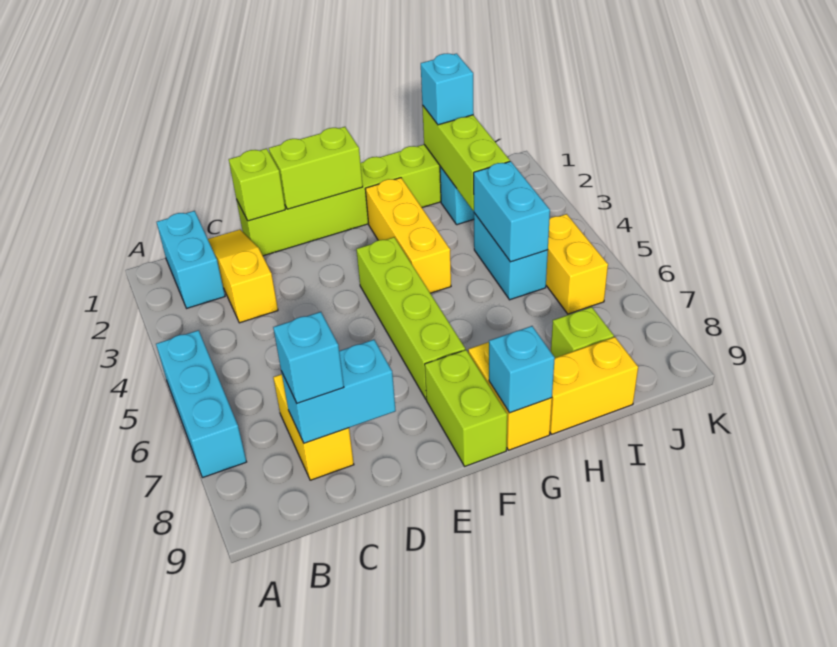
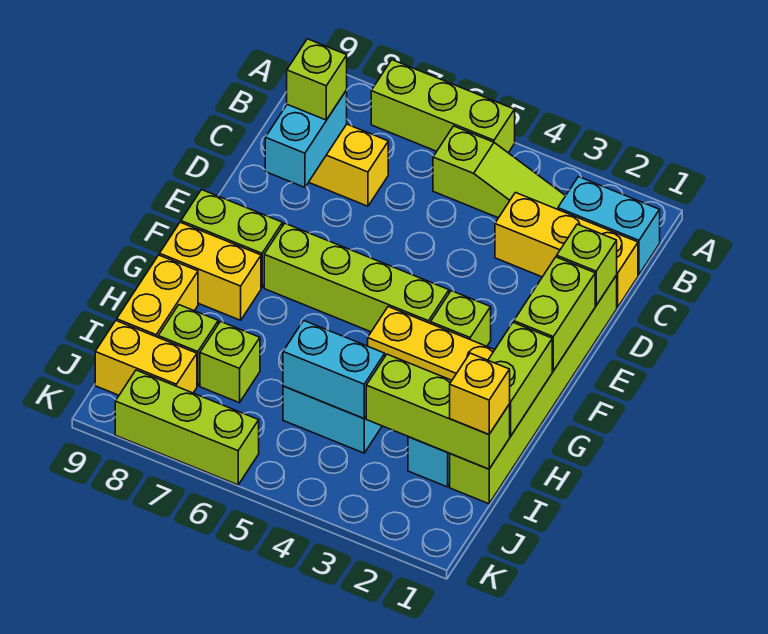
cyan 1x3 brick [156,330,246,478] -> lime 1x3 brick [371,60,515,153]
none -> lime 1x3 slope [433,126,566,218]
yellow 1x3 slope [208,230,278,323] -> yellow 1x3 brick [495,193,638,307]
cyan 1x1 brick [273,312,344,403] -> lime 1x1 brick [287,39,347,120]
none -> lime 1x1 brick [431,291,491,346]
none -> lime 1x2 brick [488,323,552,436]
cyan 1x1 brick [489,326,555,413] -> none
cyan 1x1 brick [421,54,474,125] -> yellow 1x1 brick [450,353,510,434]
none -> lime 1x1 brick [200,322,260,403]
yellow 1x2 brick [546,214,608,314] -> yellow 1x2 brick moved to [95,321,197,395]
none -> lime 1x3 brick [115,370,259,485]

